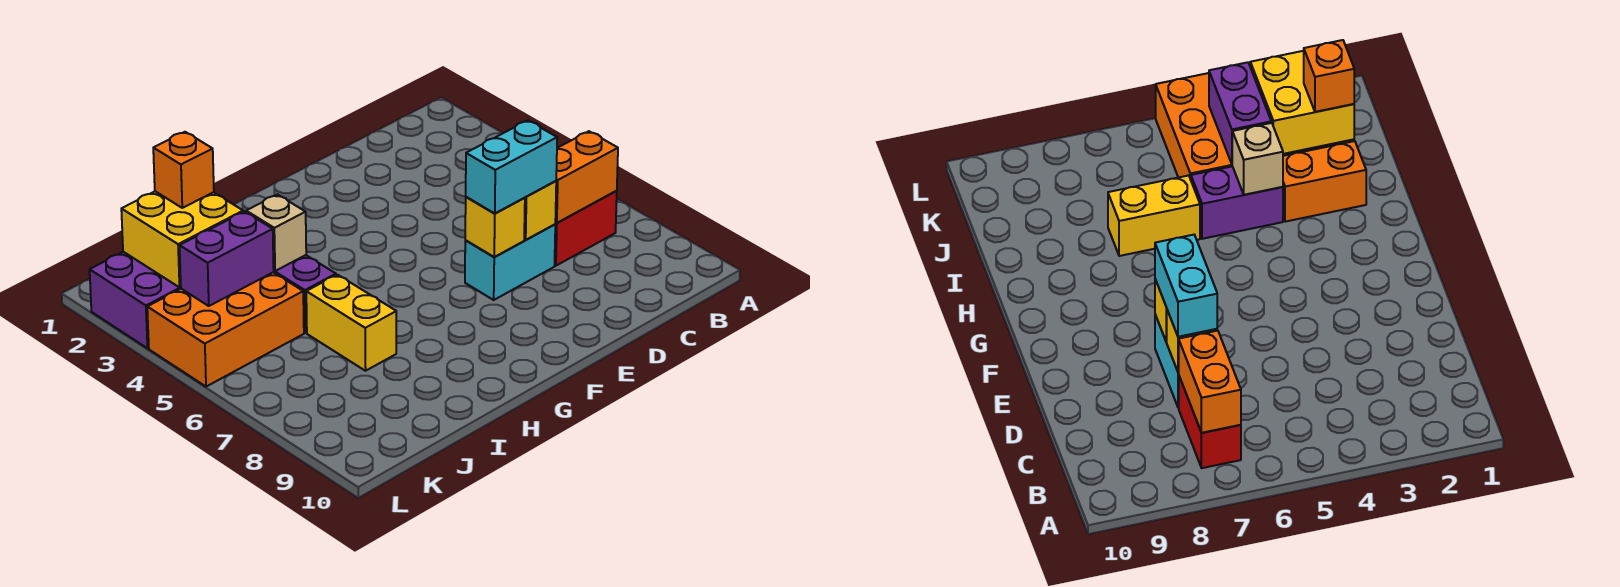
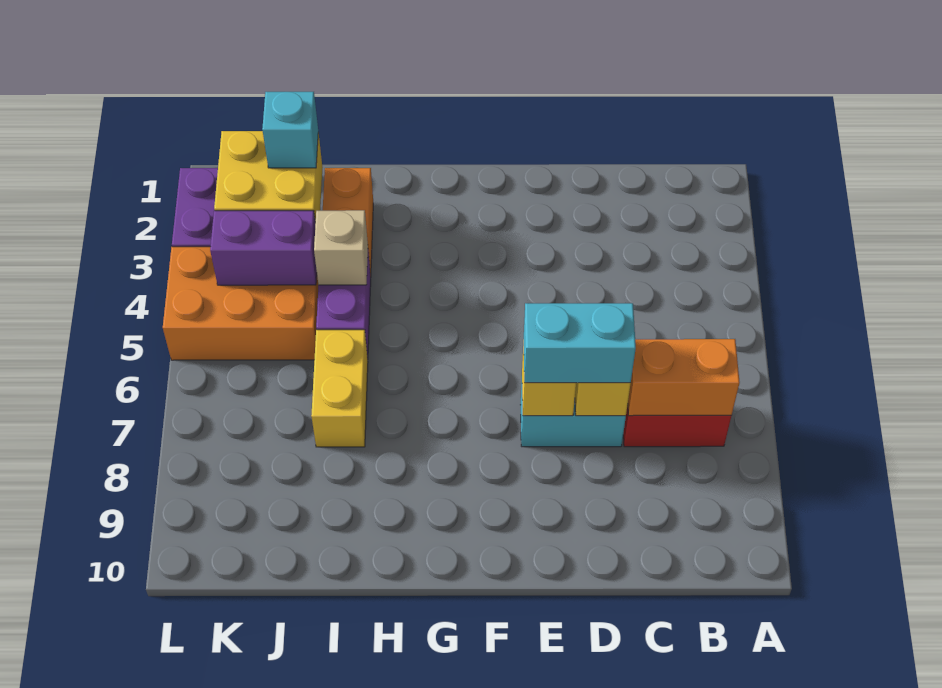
orange 1x1 brick [153,132,214,208] -> cyan 1x1 brick [262,92,318,168]

